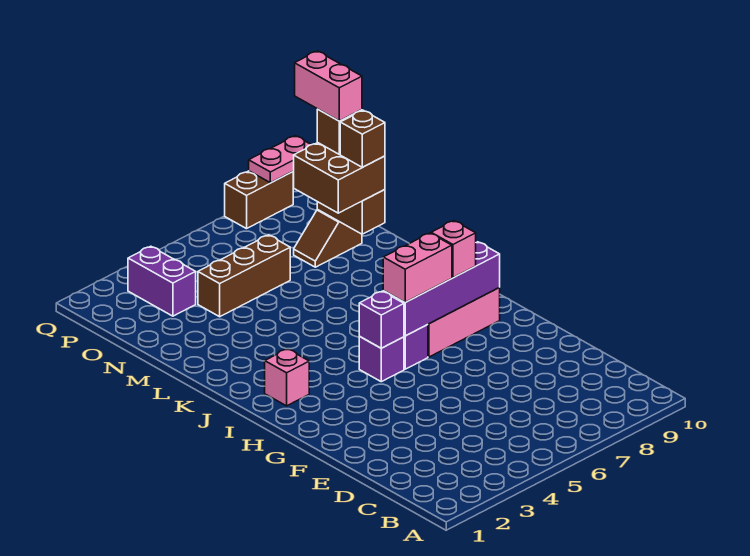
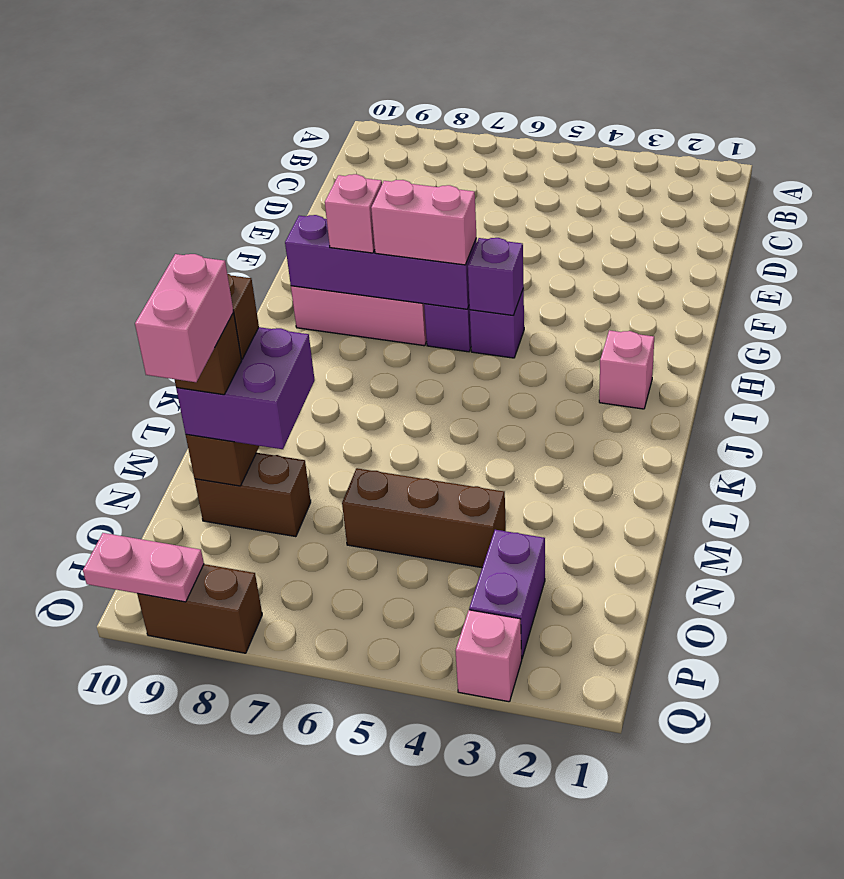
brown 2x2 brick [293,143,385,213] -> purple 2x2 brick [176,327,315,449]
brown 1x2 slope [294,210,362,267] -> brown 1x2 brick [195,453,311,537]
none -> pink 1x1 brick [455,610,522,702]

